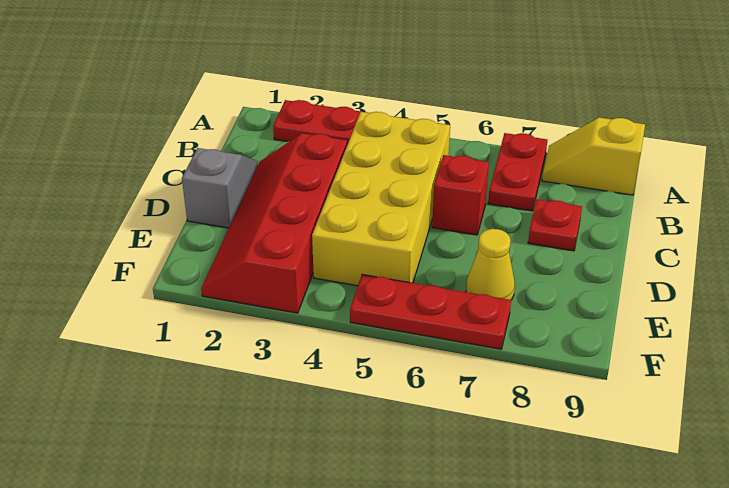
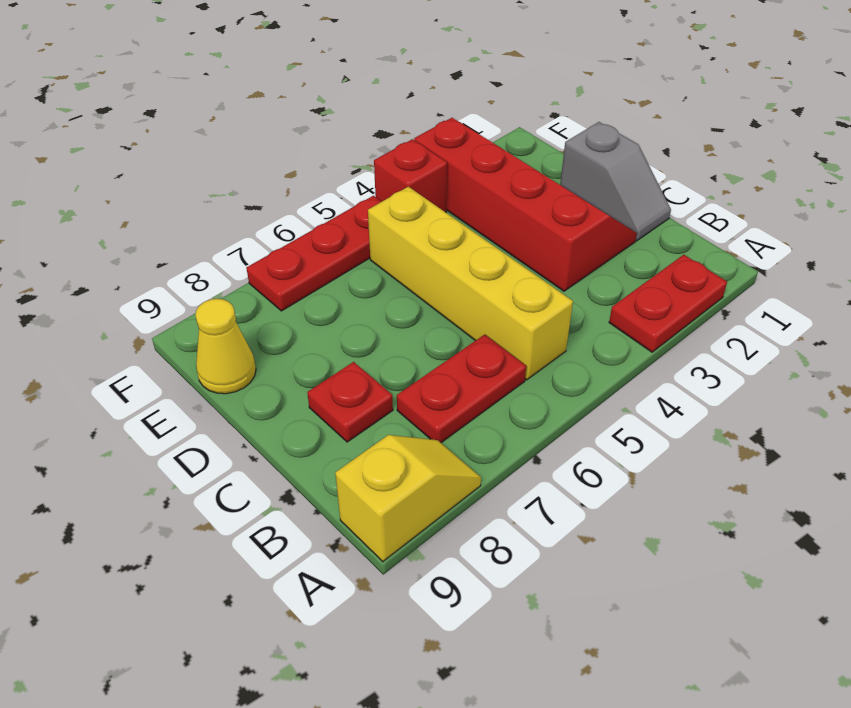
red 1x2 plate [488,133,547,211] -> red 1x2 plate turned to [397,335,526,443]
yellow 2x4 brick [312,112,450,286] -> yellow 1x4 brick [368,187,573,380]
red 1x1 brick [432,155,489,235] -> red 1x1 brick moved to [374,139,447,212]
yellow 1x1 cone [466,229,515,300] -> yellow 1x1 cone moved to [195,299,256,394]

